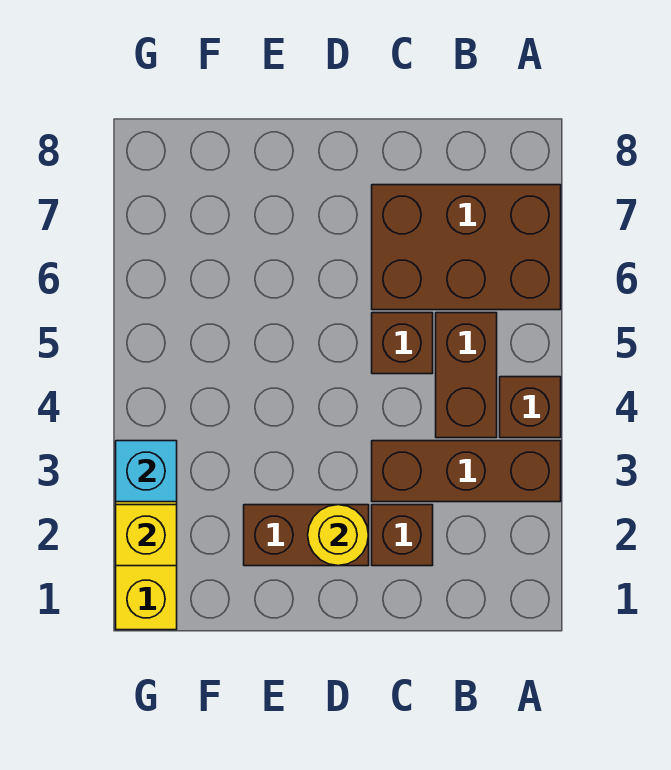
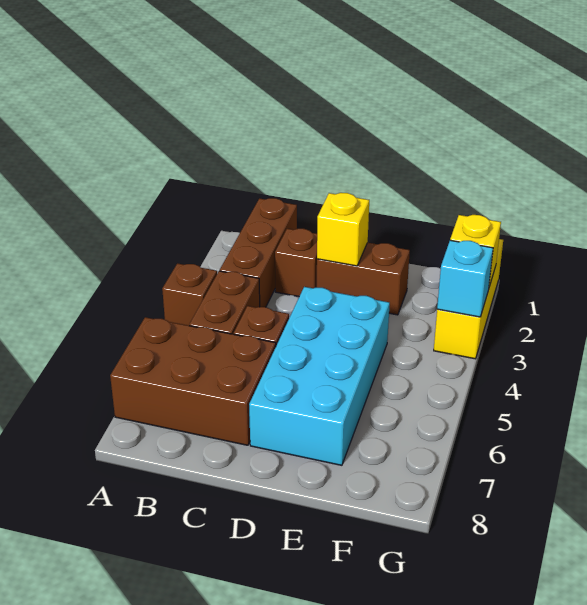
brown 1x3 brick [372,441,561,502] -> brown 1x3 brick turned to [220,198,297,307]
yellow 1x1 round brick [308,505,369,566] -> yellow 1x1 brick [317,193,369,266]
none -> cyan 2x4 brick [249,287,390,465]

